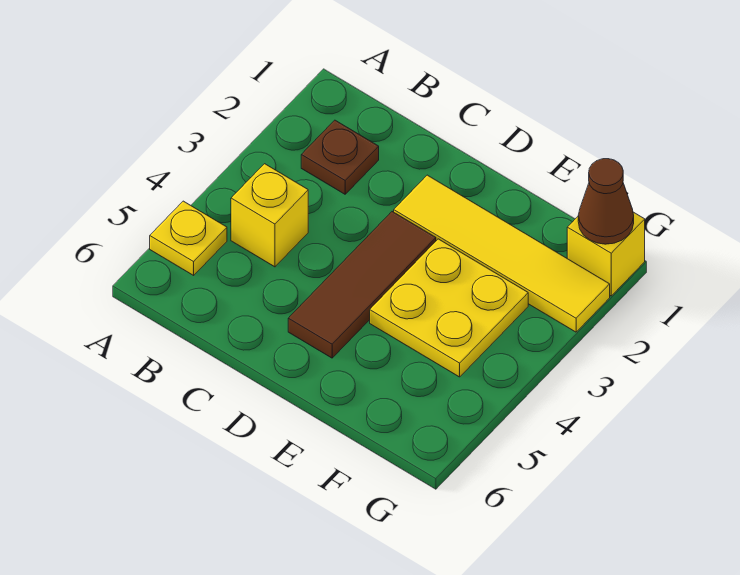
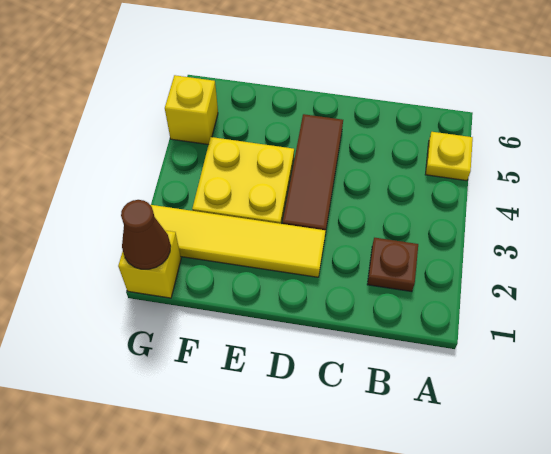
yellow 1x1 brick [231,164,308,267] -> yellow 1x1 brick moved to [165,75,218,145]

